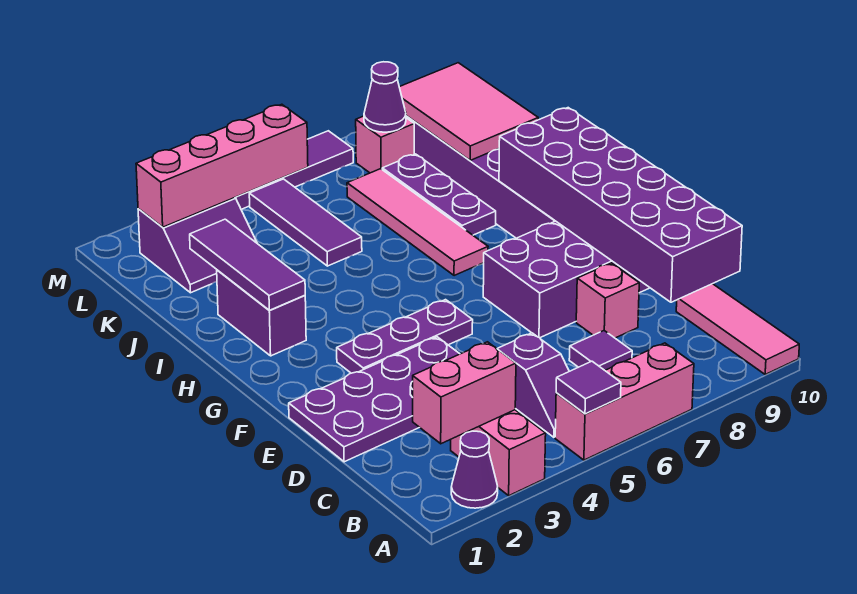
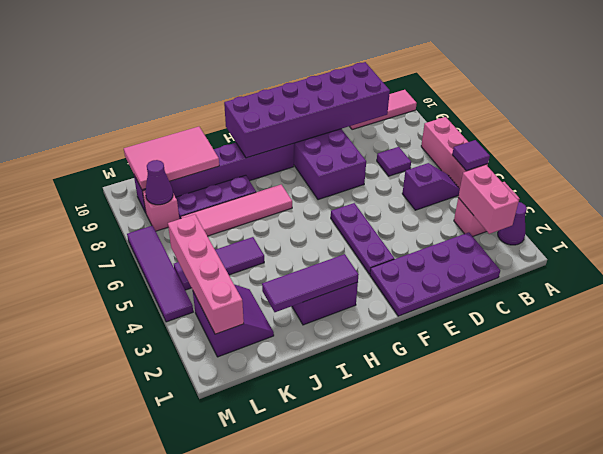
purple 2x4 plate [289,337,459,462] -> purple 2x4 plate turned to [370,232,500,316]
pink 1x1 brick [576,263,639,338] -> none

